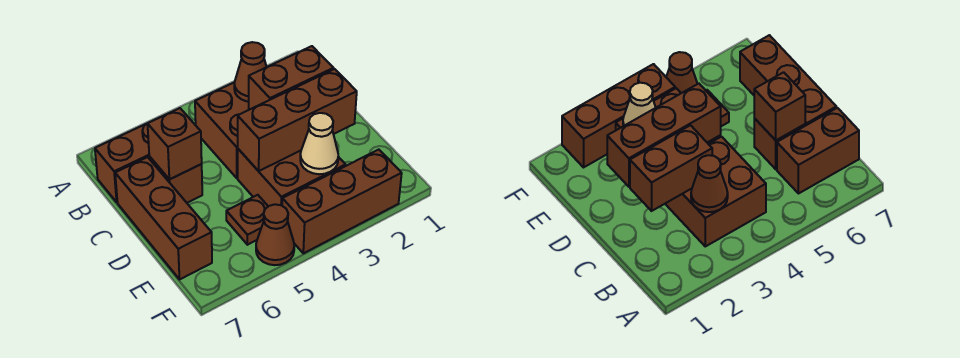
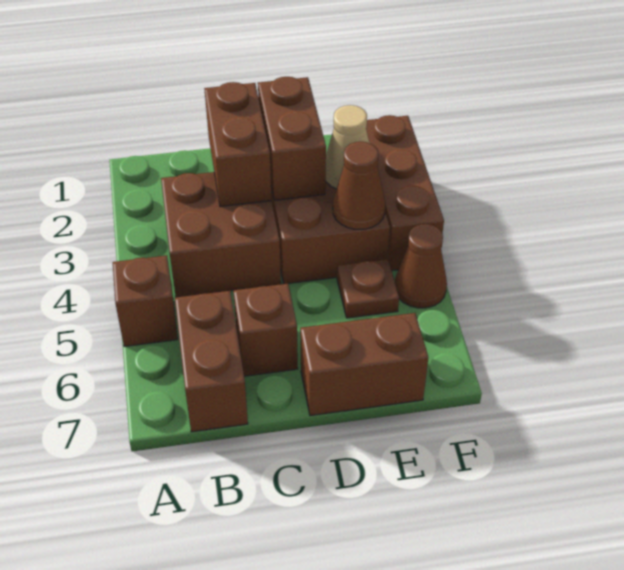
brown 1x1 cone [234,42,266,102] -> brown 1x1 cone moved to [333,142,385,229]
brown 1x1 brick [147,108,202,179] -> brown 1x1 brick moved to [113,255,178,347]
brown 1x3 brick [115,157,212,279] -> brown 1x2 brick [300,313,428,416]
brown 1x3 brick [238,69,357,171] -> brown 1x2 brick [258,77,326,200]

